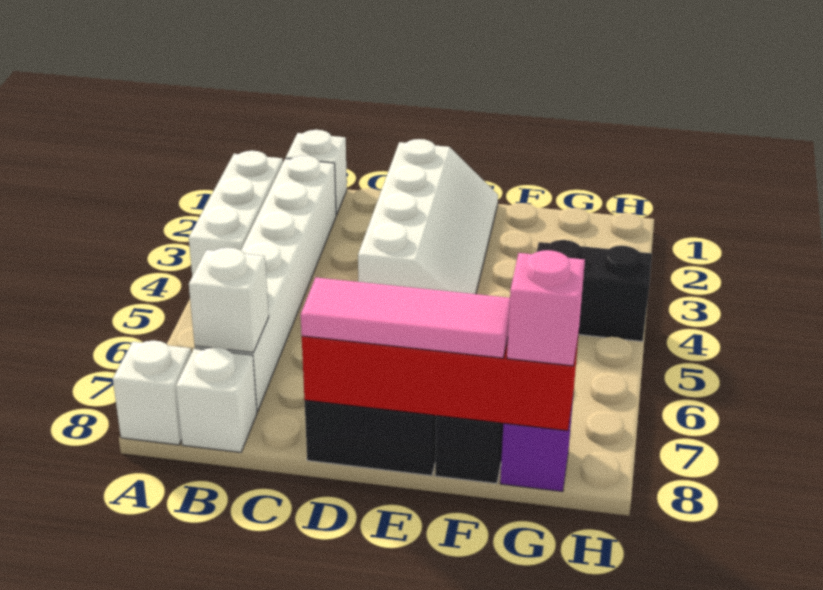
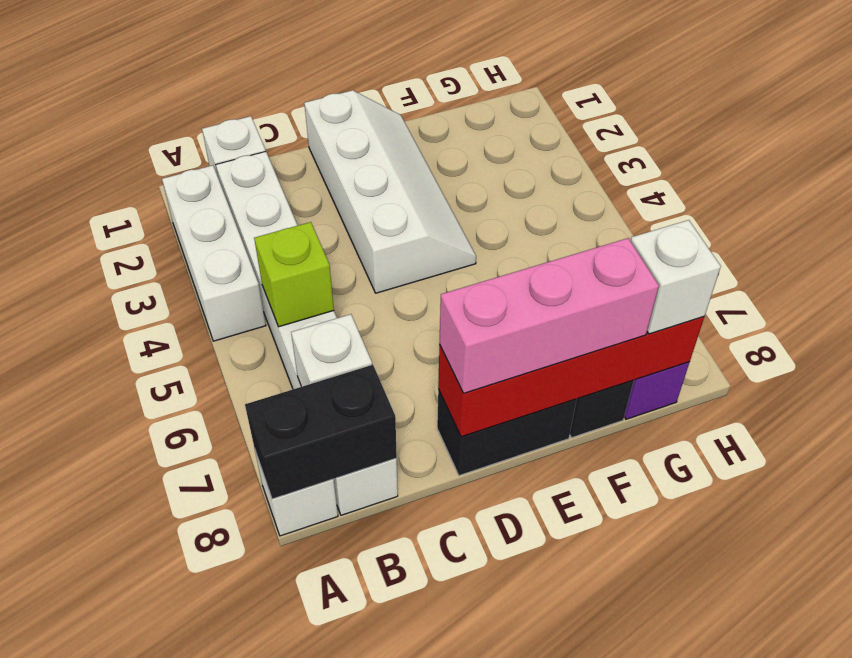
none -> lime 1x1 brick [254,222,334,327]
pink 1x3 tile [301,277,510,358] -> pink 1x3 brick [439,238,659,393]
black 1x2 brick [537,240,652,341] -> black 1x2 brick moved to [245,365,397,499]
pink 1x1 brick [507,250,585,366] -> white 1x1 brick [631,220,721,334]

